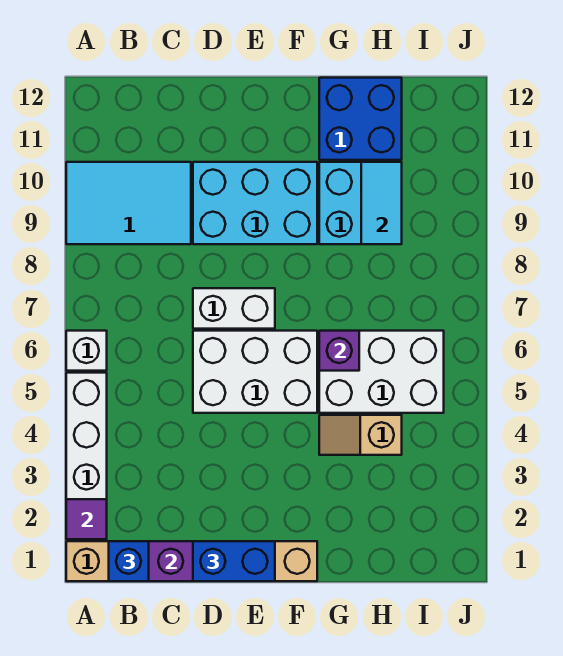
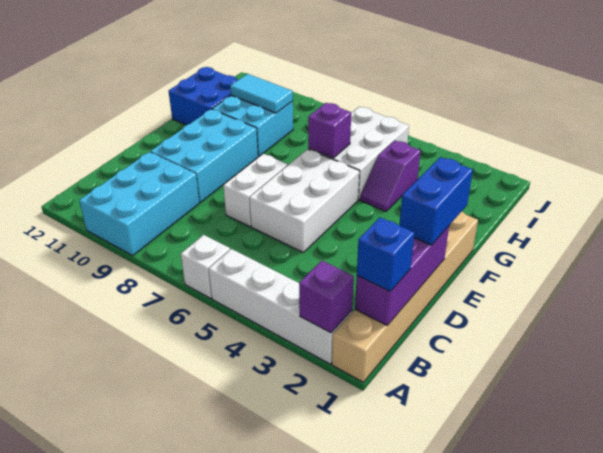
purple 1x1 tile [66,499,107,539] -> purple 1x1 brick [299,261,354,333]
cyan 2x3 tile [66,162,191,244] -> cyan 2x3 brick [79,152,199,256]
tan 1x2 slope [319,415,402,455] -> purple 1x2 slope [360,140,421,211]

